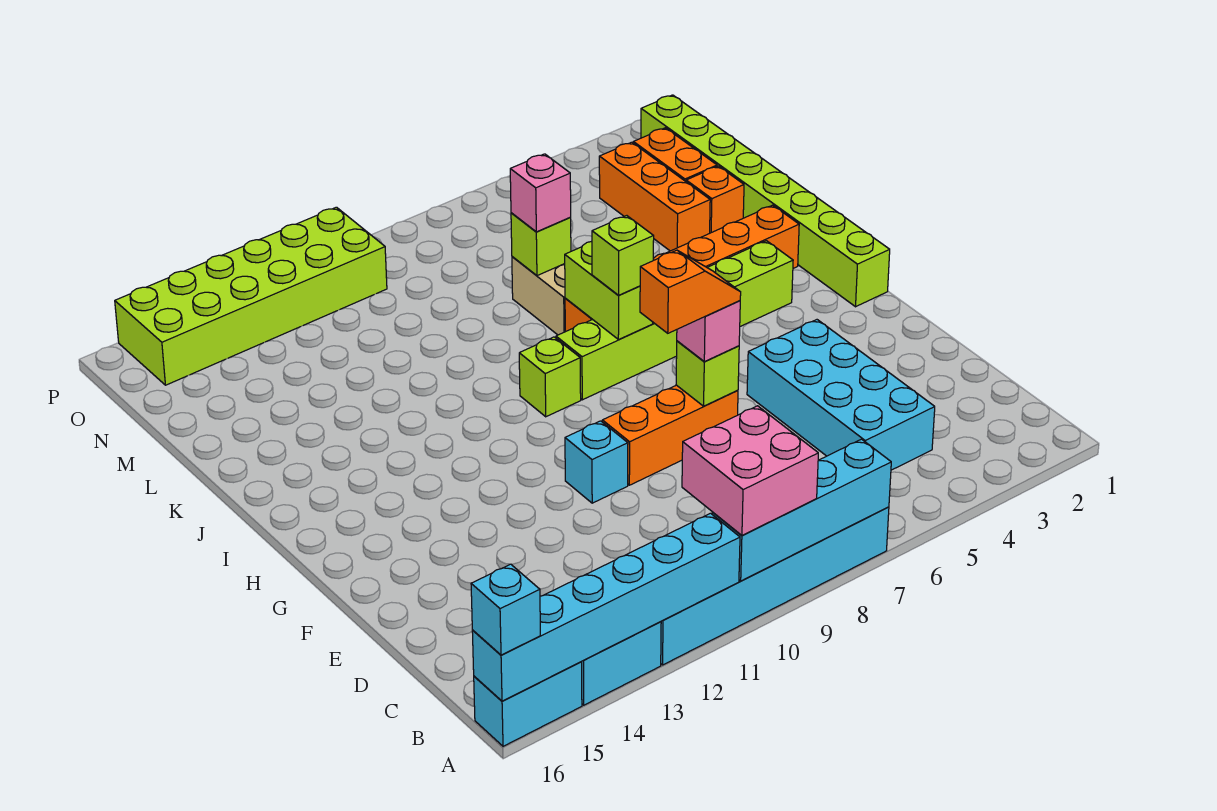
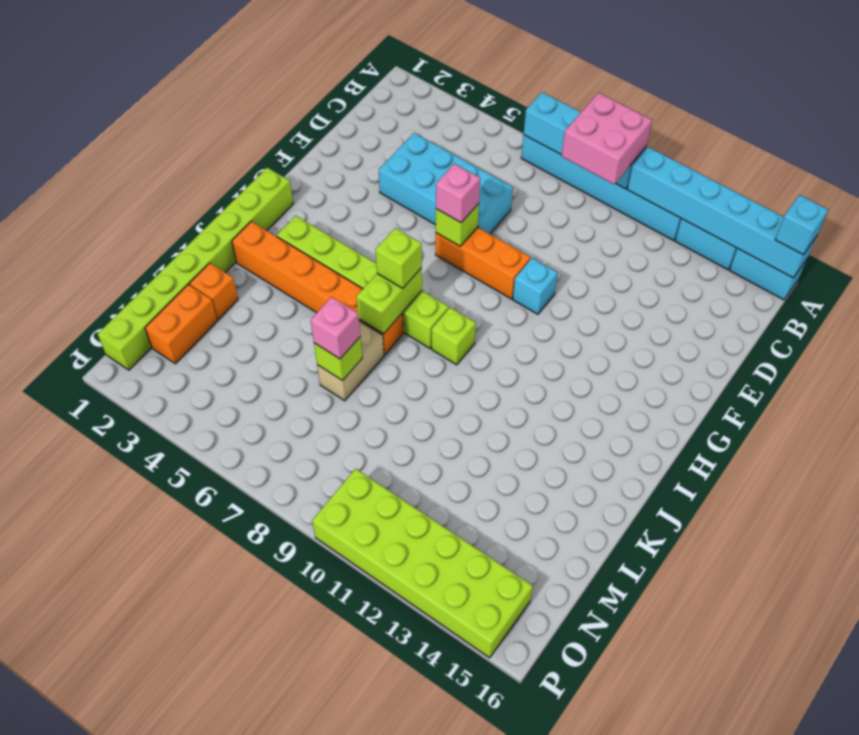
cyan 2x4 brick [747,320,935,470] -> cyan 2x4 brick turned to [379,133,513,234]
orange 1x2 slope [640,250,741,333] -> none
orange 1x3 brick [599,142,710,251] -> none

